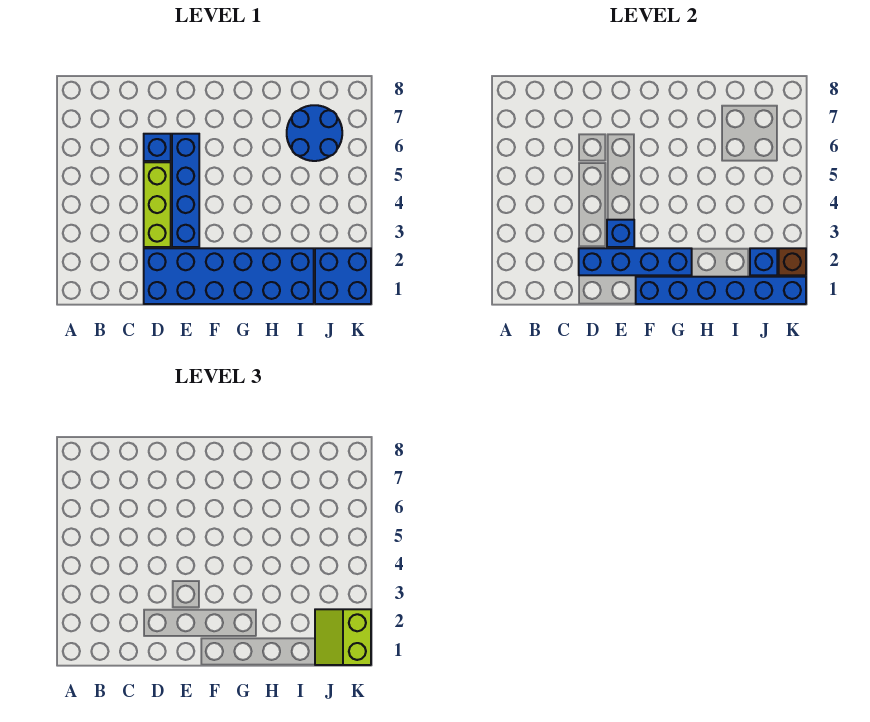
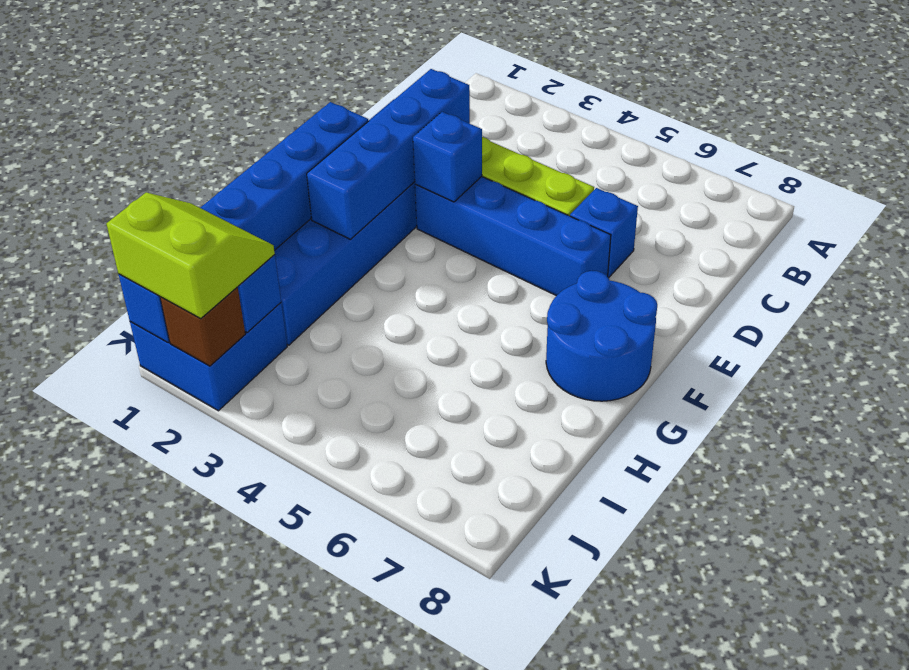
blue 2x2 round brick [287,105,342,161] -> blue 2x2 round brick moved to [546,271,657,401]

